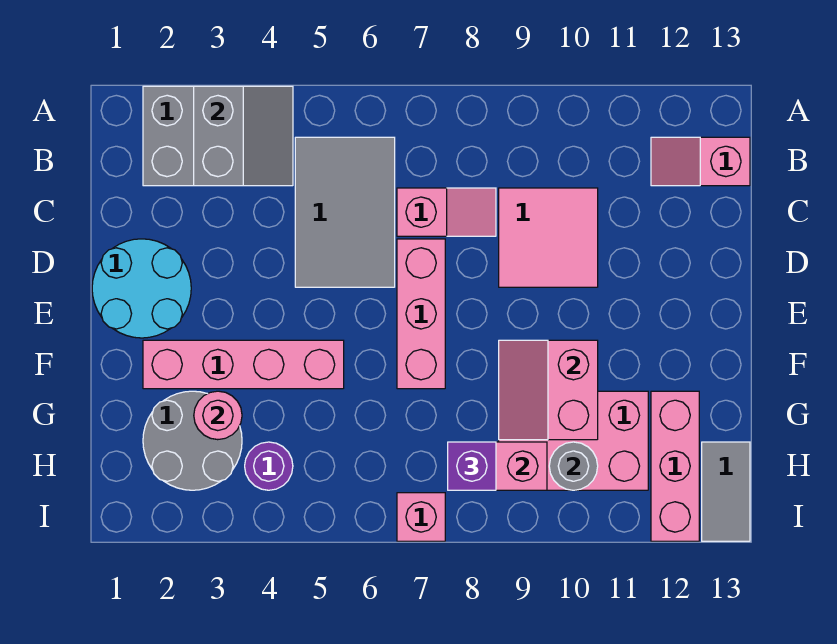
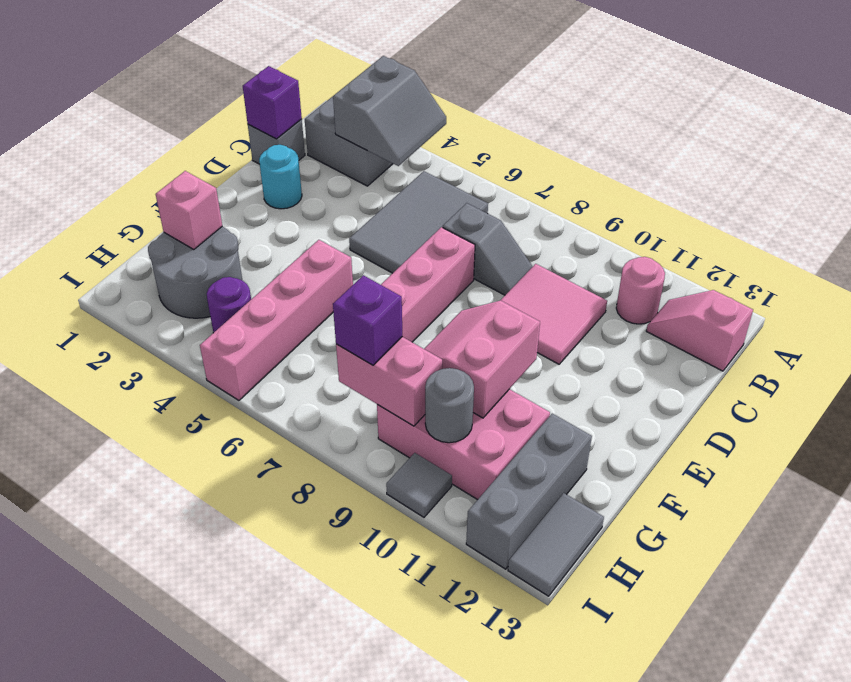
none -> grey 1x1 brick [248,119,305,164]
none -> purple 1x1 brick [243,66,302,139]
pink 1x2 slope [397,188,496,236] -> grey 1x2 slope [443,203,533,295]
cyan 2x2 round brick [92,239,191,338] -> cyan 1x1 round brick [259,145,302,209]
pink 1x4 brick [143,340,344,389] -> pink 1x4 brick turned to [200,240,353,400]
pink 1x1 round brick [194,391,242,440] -> pink 1x1 round brick moved to [616,257,665,324]
pink 1x3 brick [651,391,699,541] -> grey 1x3 brick [466,414,592,569]
pink 1x1 brick [397,493,445,541] -> pink 1x1 brick moved to [156,171,222,250]
none -> grey 1x1 tile [386,453,452,517]

